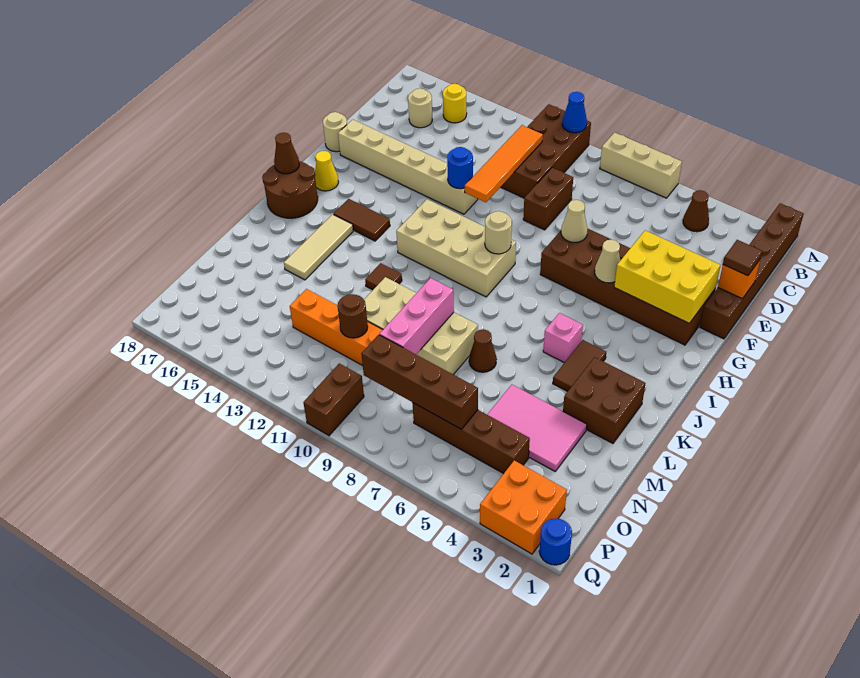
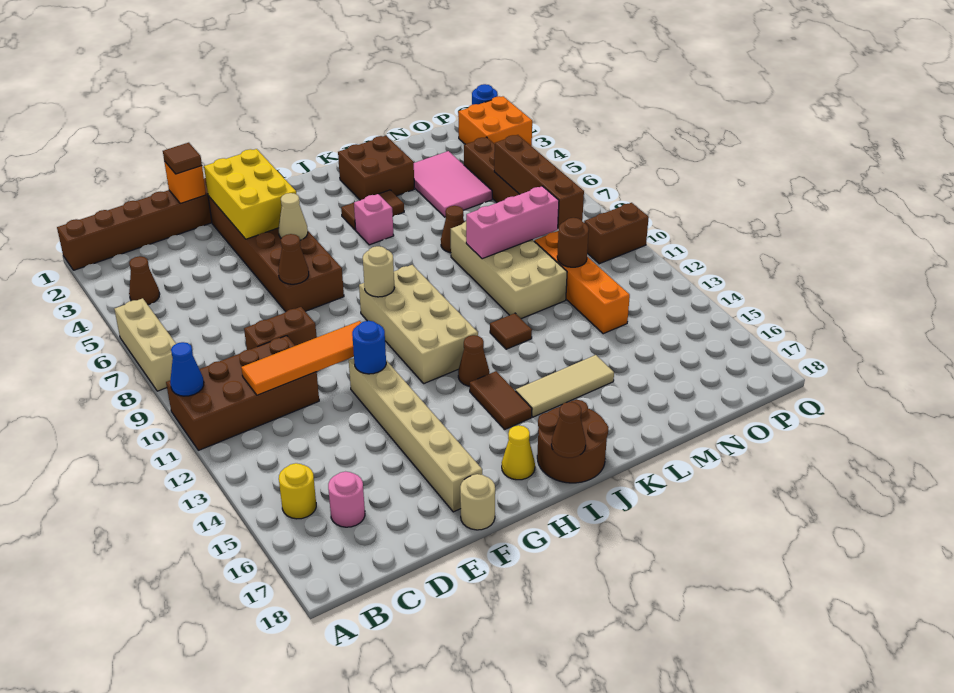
tan 1x1 round brick [408,88,432,128] -> pink 1x1 round brick [328,472,365,527]
tan 1x1 cone [561,200,588,242] -> brown 1x1 cone [278,234,309,284]
none -> brown 1x1 cone [458,335,489,386]

